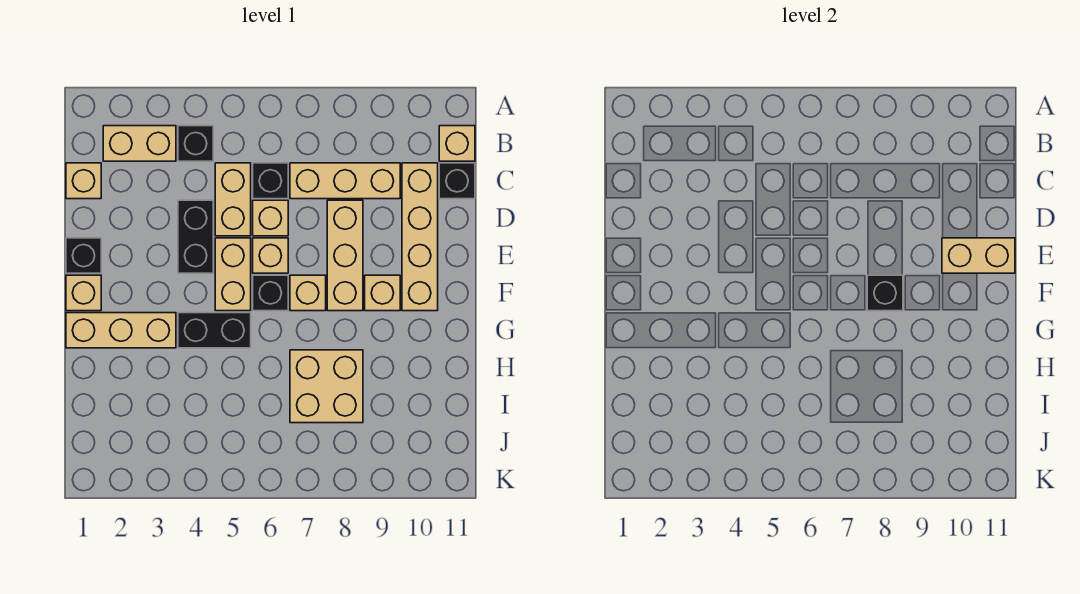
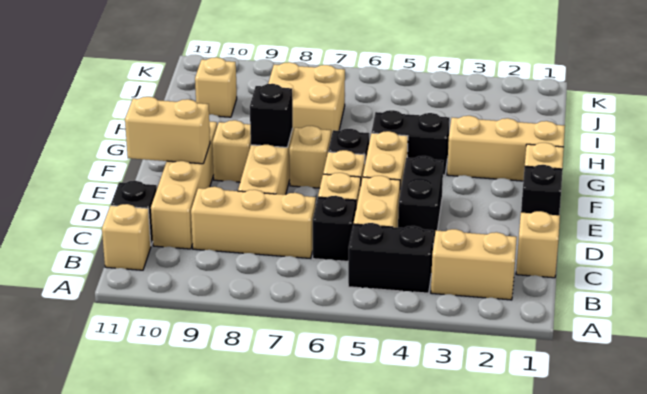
black 1x1 brick [178,126,213,161] -> black 1x2 brick [348,223,434,293]
none -> tan 1x1 brick [195,57,237,117]

